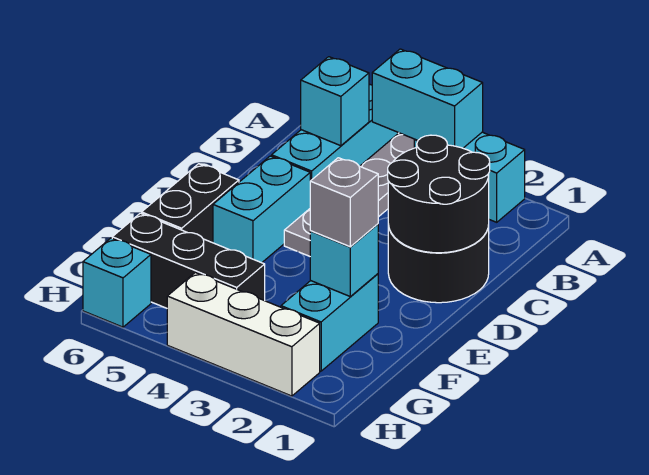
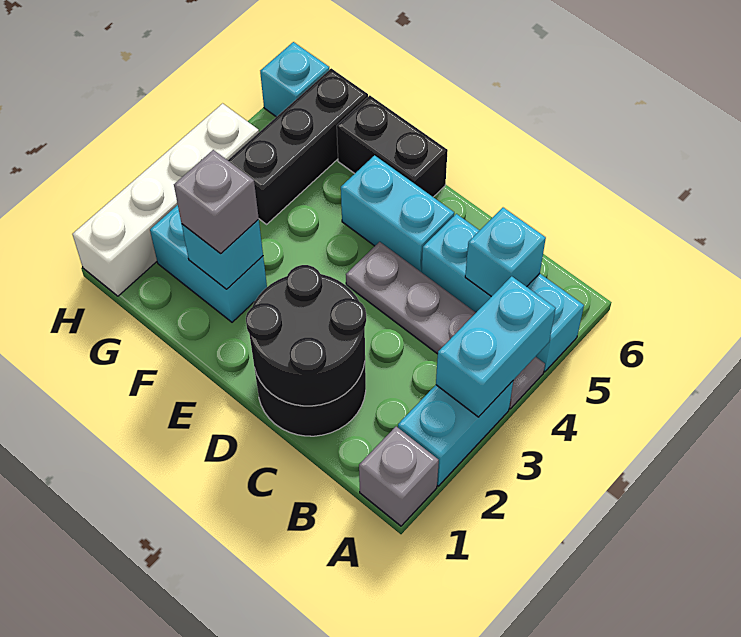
none -> grey 1x1 brick [359,426,439,526]
white 1x3 brick [167,273,320,396] -> white 1x4 brick [72,103,259,296]

